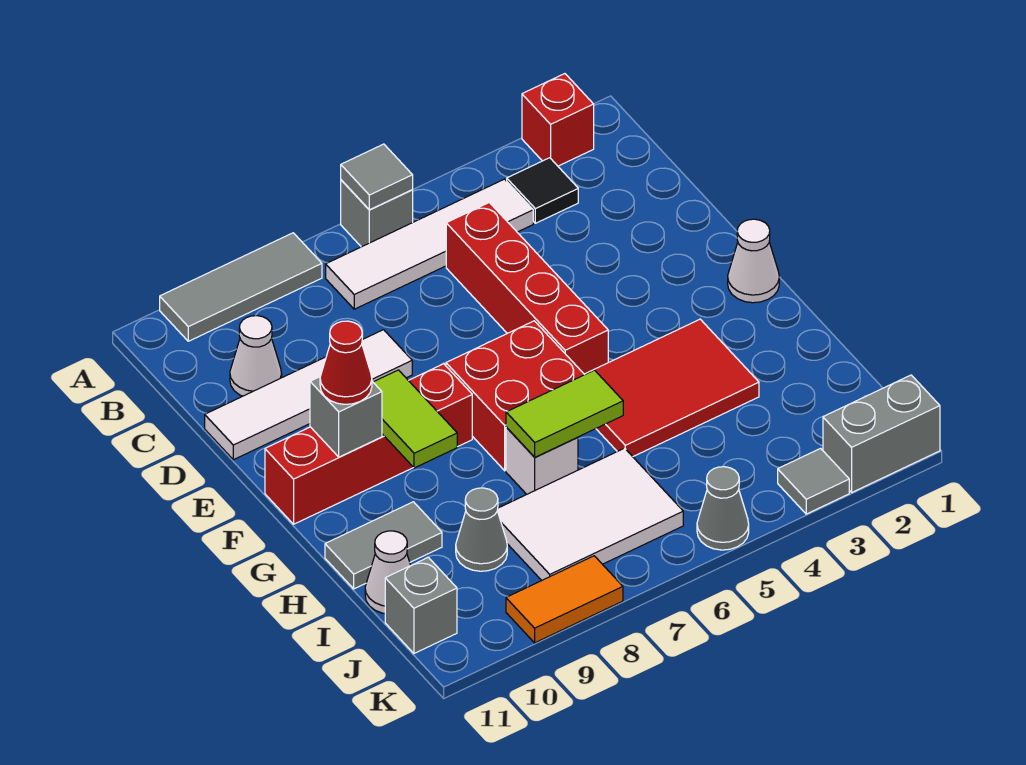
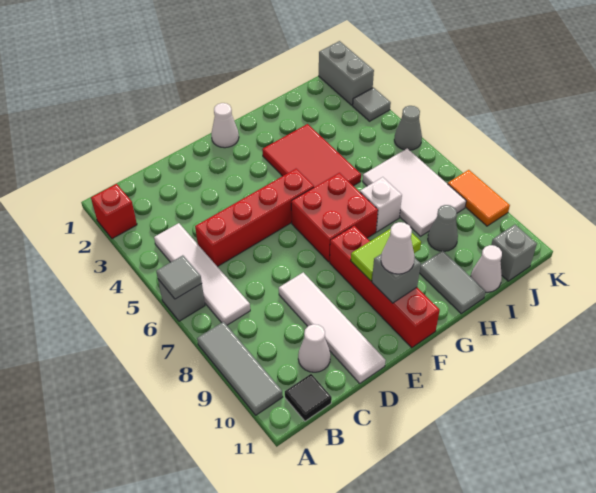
black 1x1 tile [507,158,578,223] -> black 1x1 tile moved to [285,374,332,421]
red 1x1 cone [320,321,372,404] -> white 1x1 cone [381,222,415,274]
lime 1x2 tile [506,370,623,457] -> none

